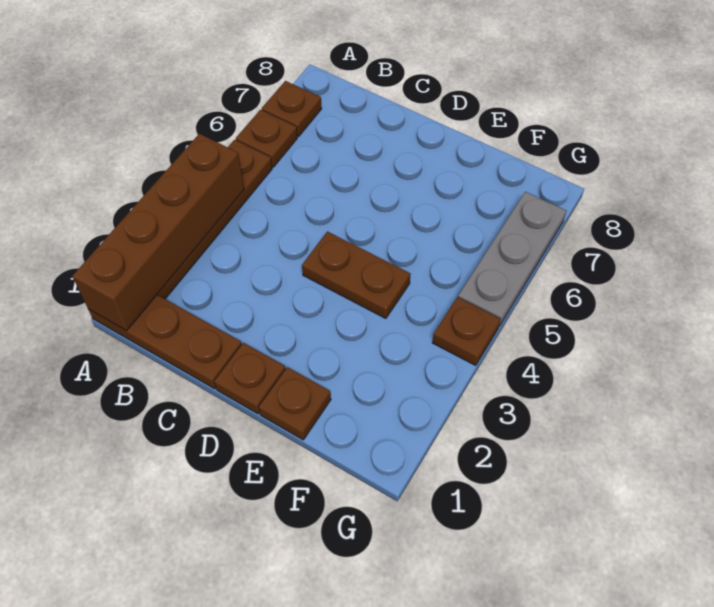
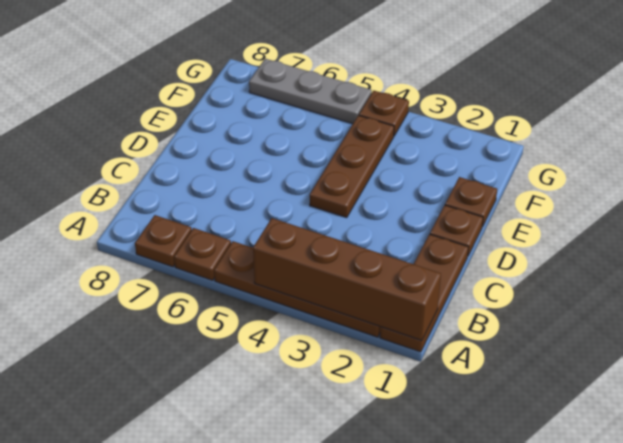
brown 1x2 plate [302,231,411,319] -> brown 1x3 plate [310,115,394,218]

